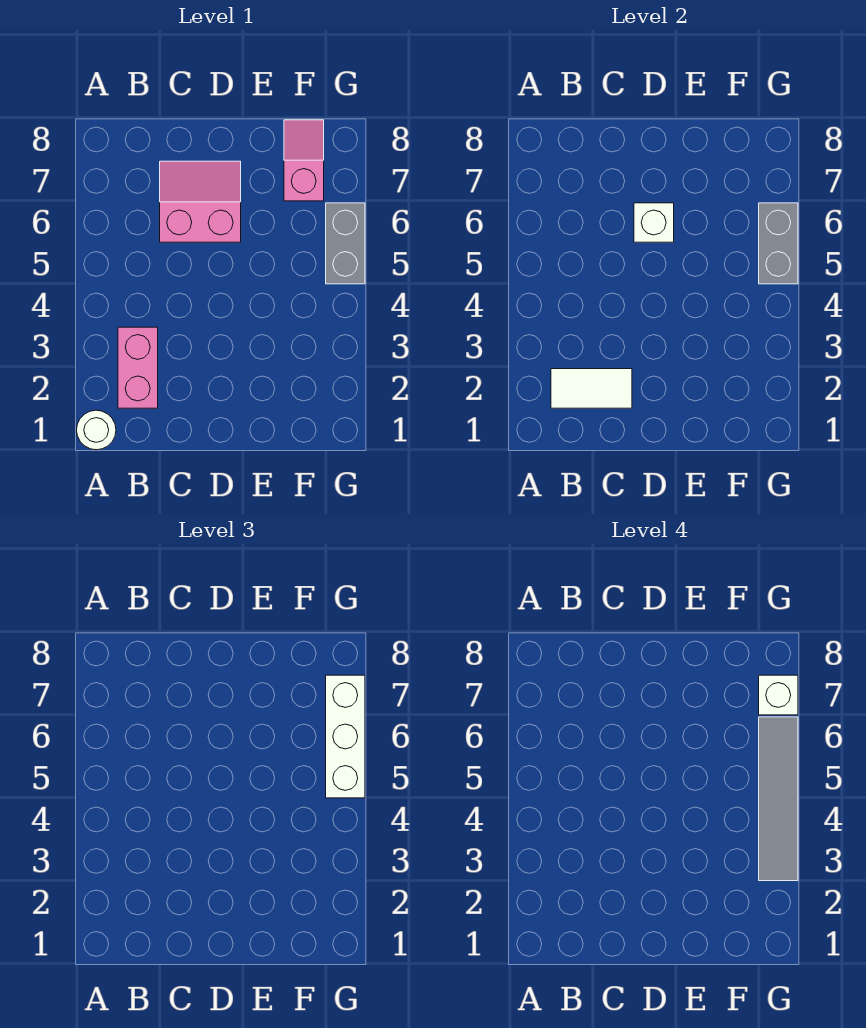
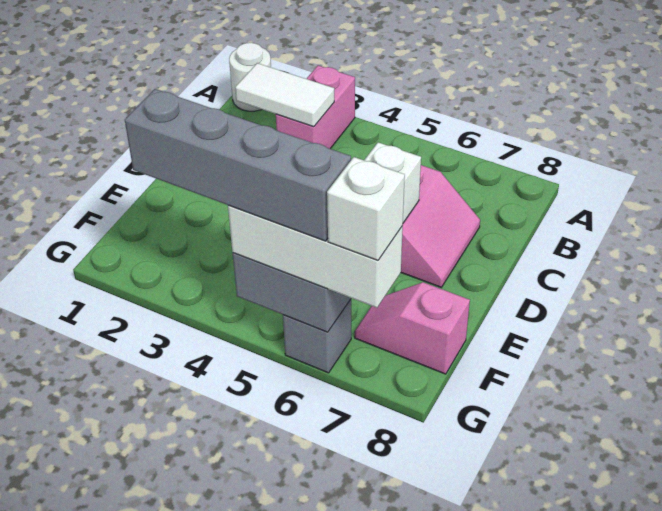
pink 1x2 brick [118,327,158,408] -> pink 1x2 brick turned to [276,65,355,149]
white 1x2 tile [551,369,632,408] -> white 1x2 tile turned to [235,63,334,127]
pink 1x2 slope [284,120,324,201] -> pink 1x2 slope turned to [355,282,470,374]
grey 1x4 tile [759,717,798,881] -> grey 1x4 brick [125,89,351,241]
grey 1x2 brick [326,203,365,284] -> grey 1x1 brick [283,300,351,373]

